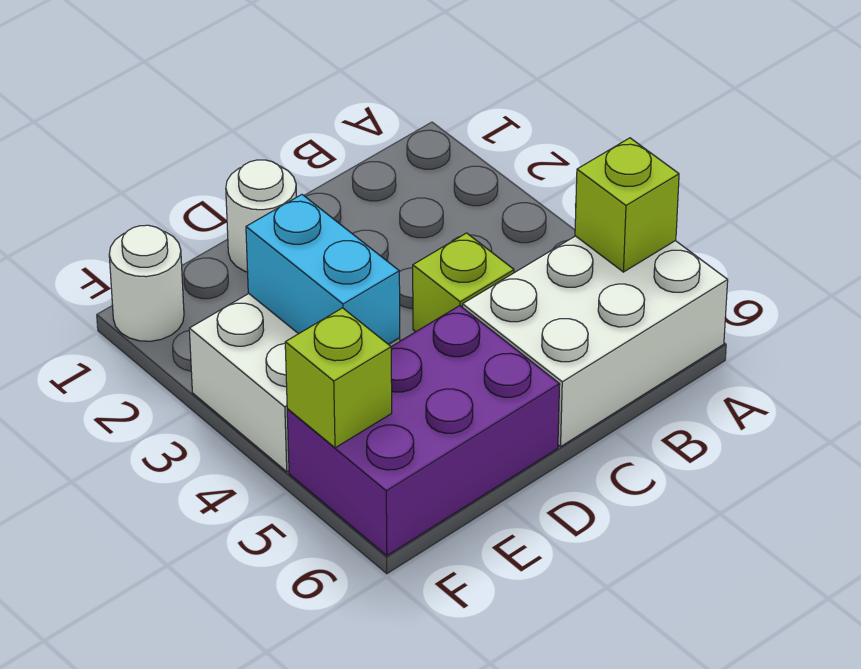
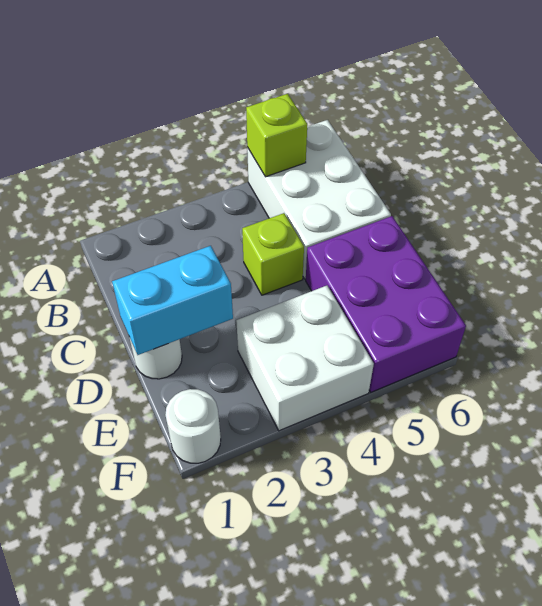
cyan 1x2 brick [246,195,400,344] -> cyan 1x2 brick moved to [112,246,233,355]
lime 1x1 brick [285,308,392,448] -> none

